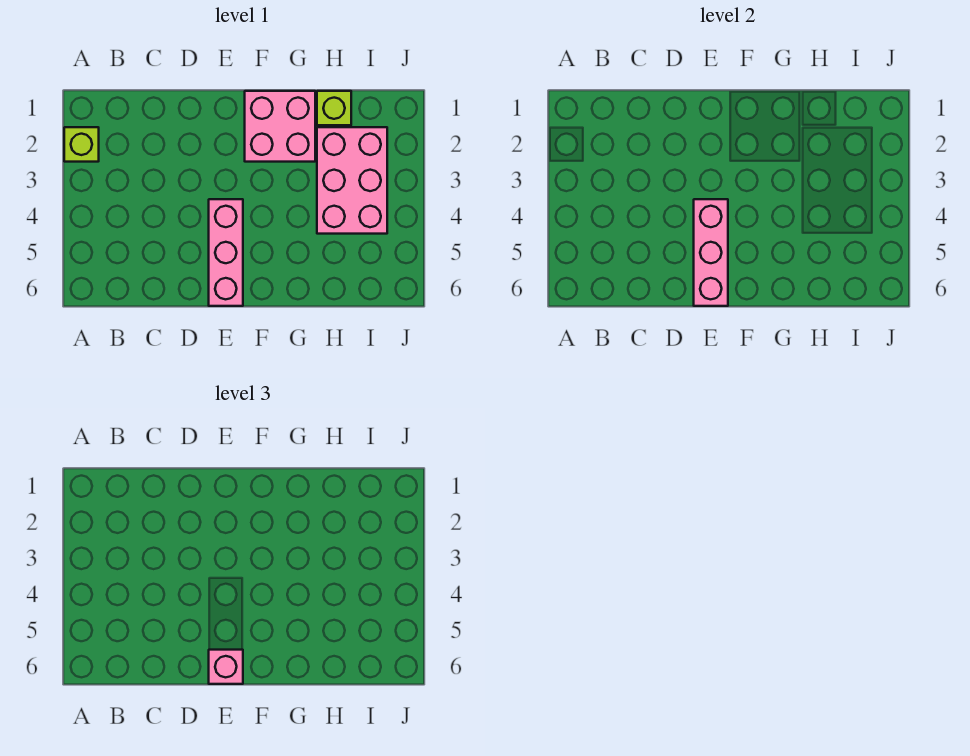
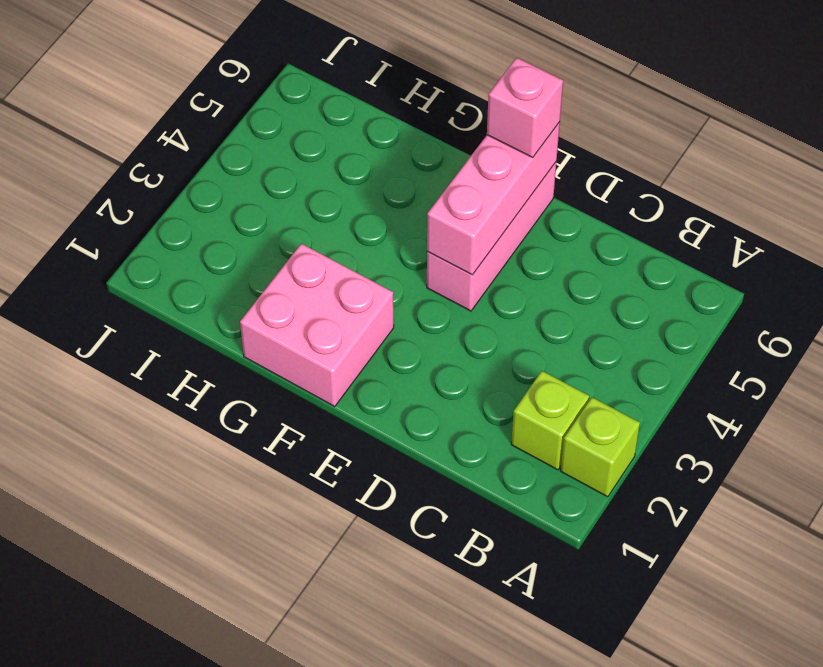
lime 1x1 brick [317,91,351,125] -> lime 1x1 brick moved to [511,371,589,470]
pink 2x3 brick [317,127,387,234] -> none

